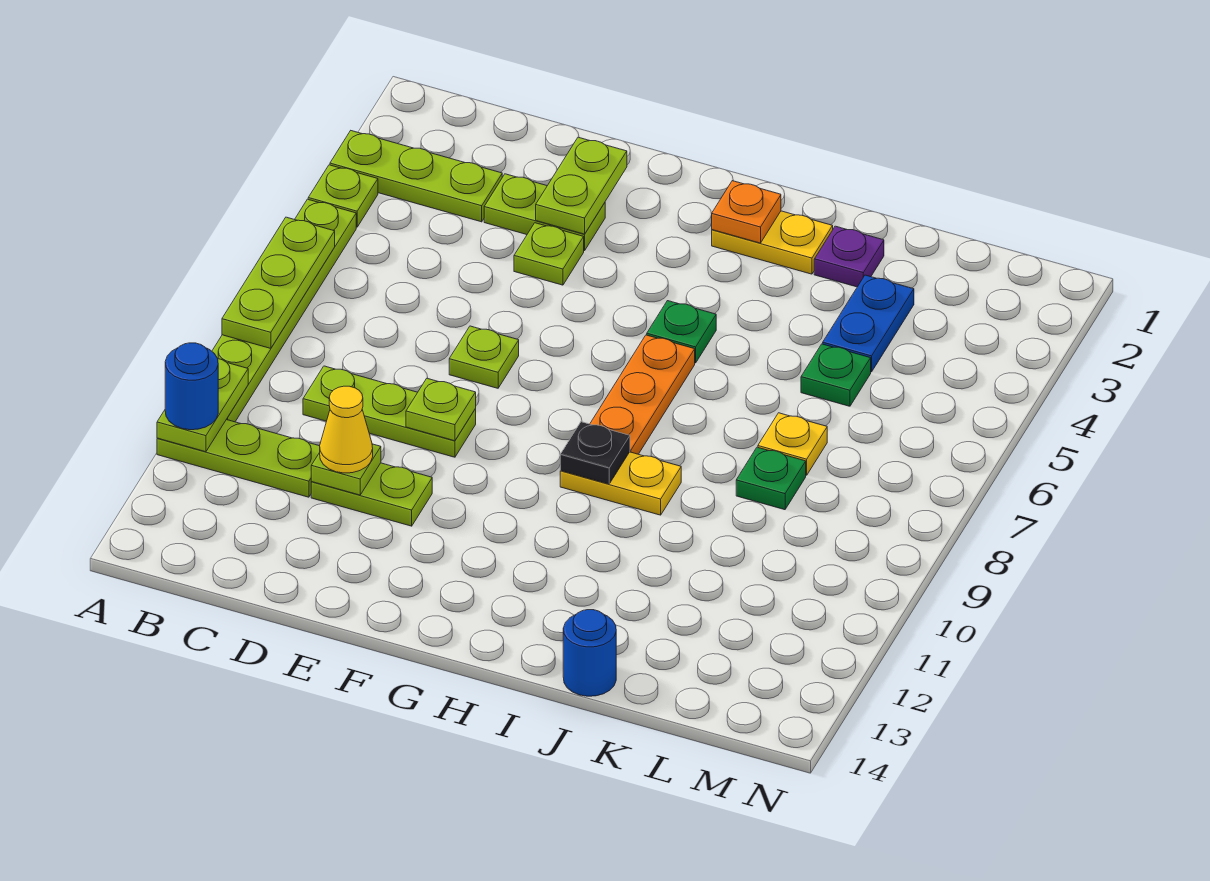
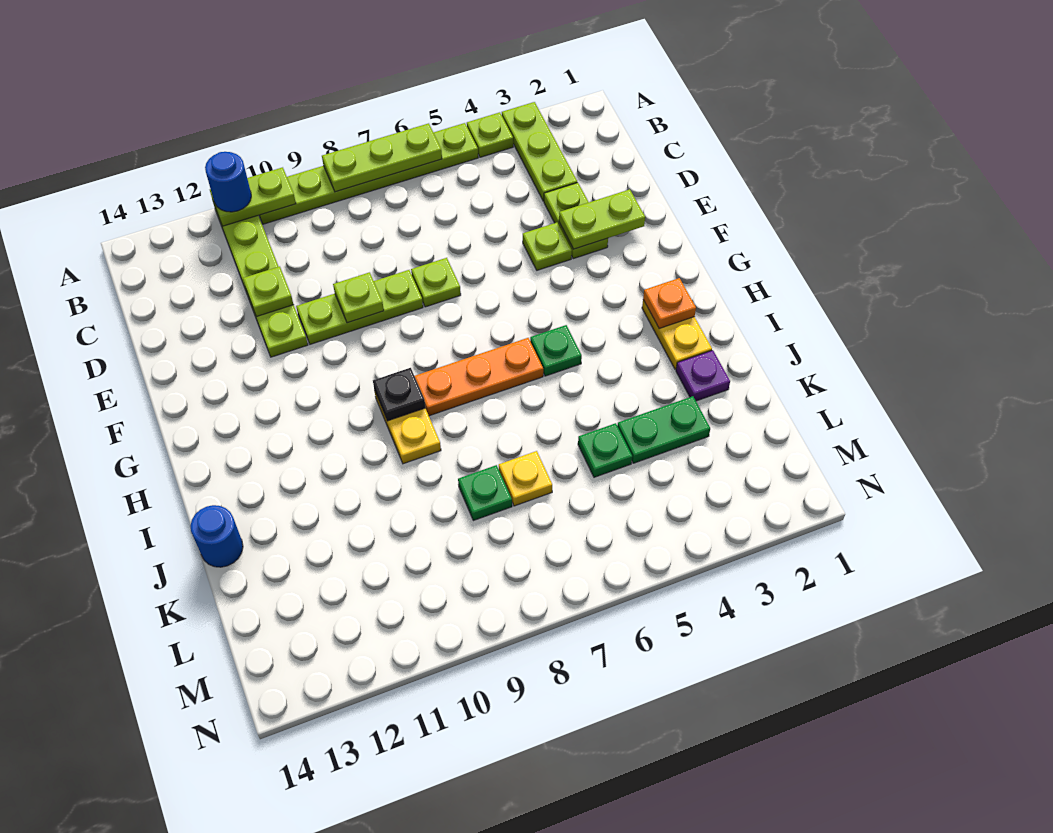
lime 1x3 plate [303,366,476,457] -> lime 1x3 plate turned to [296,270,423,344]
yellow 1x1 cone [320,386,373,473] -> none
blue 1x2 plate [823,275,914,372] -> green 1x2 plate [617,396,710,463]

